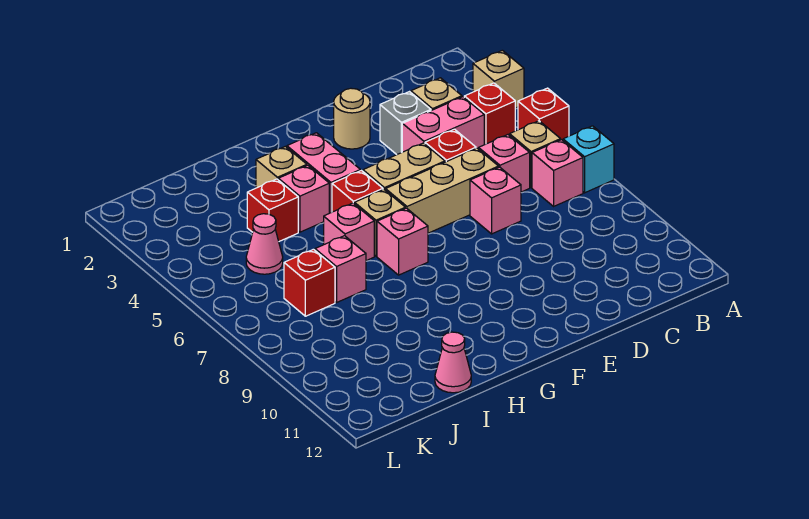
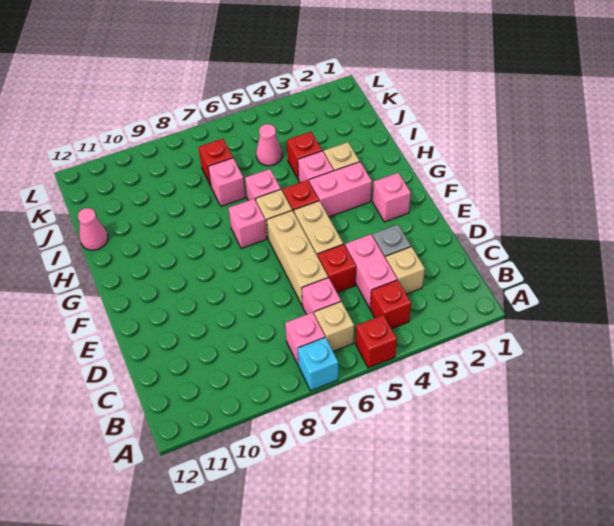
tan 1x1 brick [473,50,524,108] -> none
pink 1x1 brick [470,167,521,234] -> pink 1x1 brick moved to [373,173,411,222]
tan 1x1 round brick [334,88,370,149] -> none

